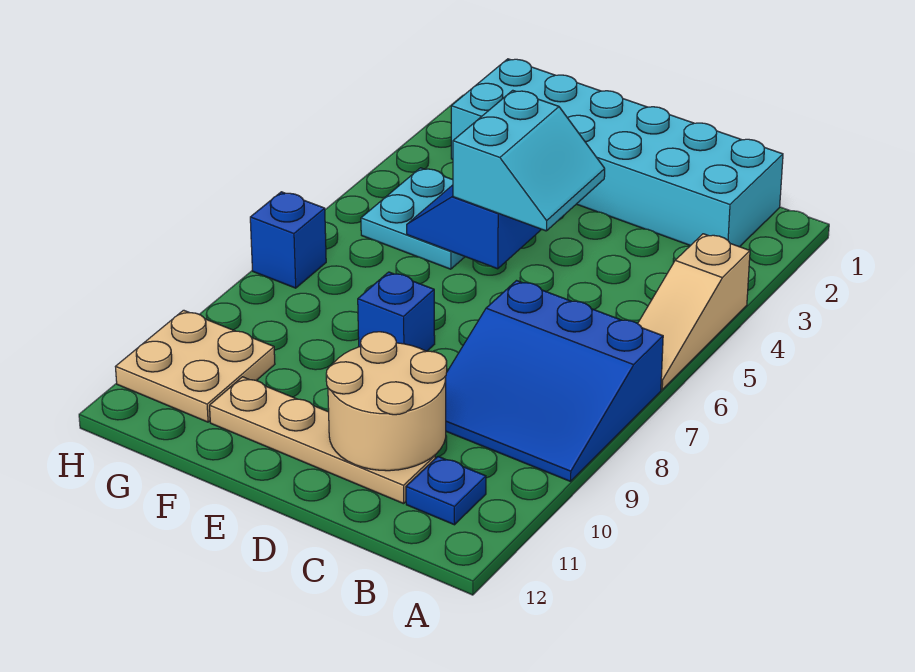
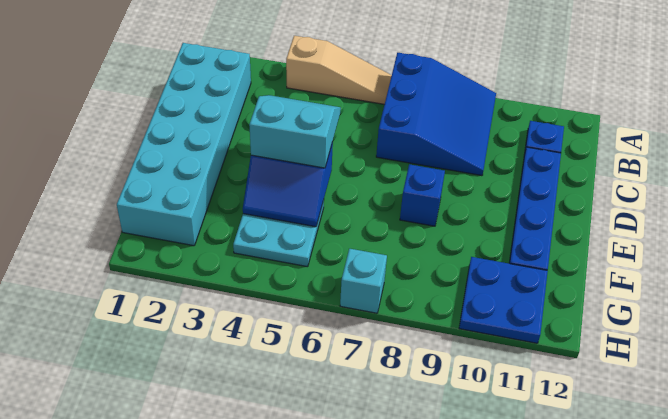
tan 2x2 round brick [326,332,447,471] -> none
tan 1x4 plate [210,377,435,504] -> blue 1x4 plate [509,147,561,270]
tan 2x2 plate [115,310,275,422] -> blue 2x2 plate [459,257,548,343]
blue 1x1 brick [250,192,326,288] -> cyan 1x1 brick [340,249,387,313]

